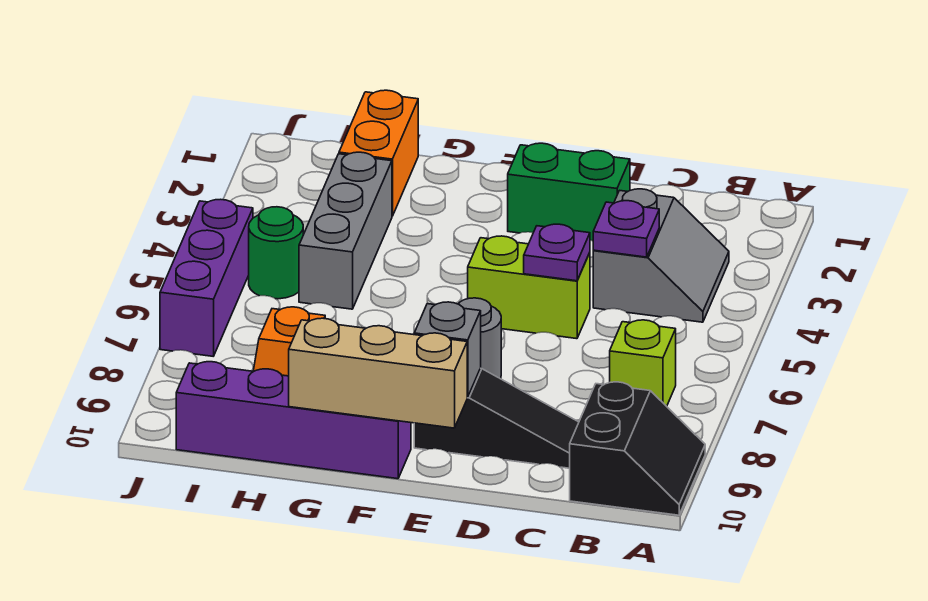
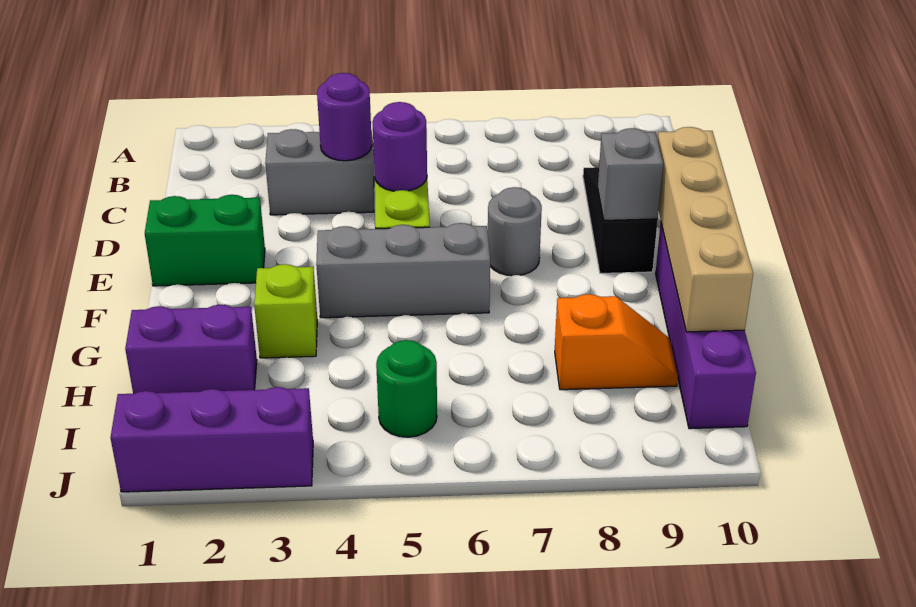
black 2x2 slope [570,382,705,515] -> none
lime 1x1 brick [610,320,676,406] -> lime 1x1 brick moved to [254,264,317,358]
purple 1x1 plate [593,201,659,257] -> purple 1x1 round brick [317,73,372,161]
green 1x2 brick [508,143,630,241] -> green 1x2 brick turned to [145,195,265,286]
purple 1x1 plate [524,224,590,281] -> purple 1x1 round brick [372,102,427,191]
tan 1x3 brick [289,318,467,428] -> tan 1x4 brick [658,127,753,332]
orange 1x2 brick [339,90,418,216] -> purple 1x2 brick [125,305,257,394]
grey 1x3 brick [299,152,392,309] -> grey 1x3 brick moved to [316,223,490,318]
purple 1x3 brick [160,199,253,356] -> purple 1x3 brick moved to [110,387,313,492]

